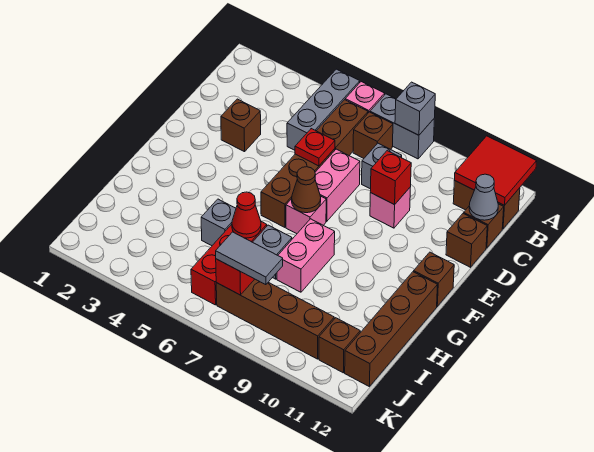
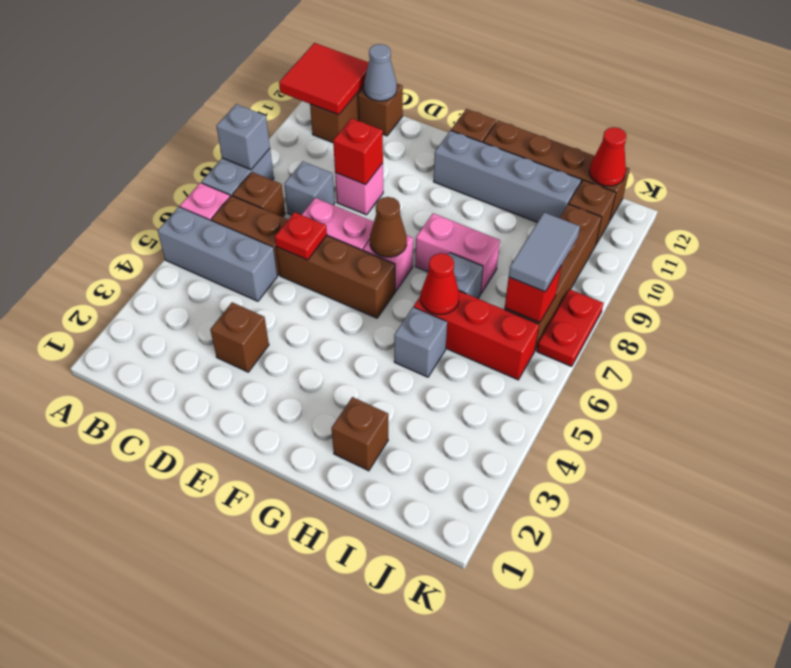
brown 1x1 brick [446,213,487,267] -> brown 1x1 brick moved to [332,397,388,471]
none -> grey 1x4 brick [434,131,581,222]
none -> red 1x1 cone [589,127,627,186]
none -> red 1x2 plate [537,289,603,366]

